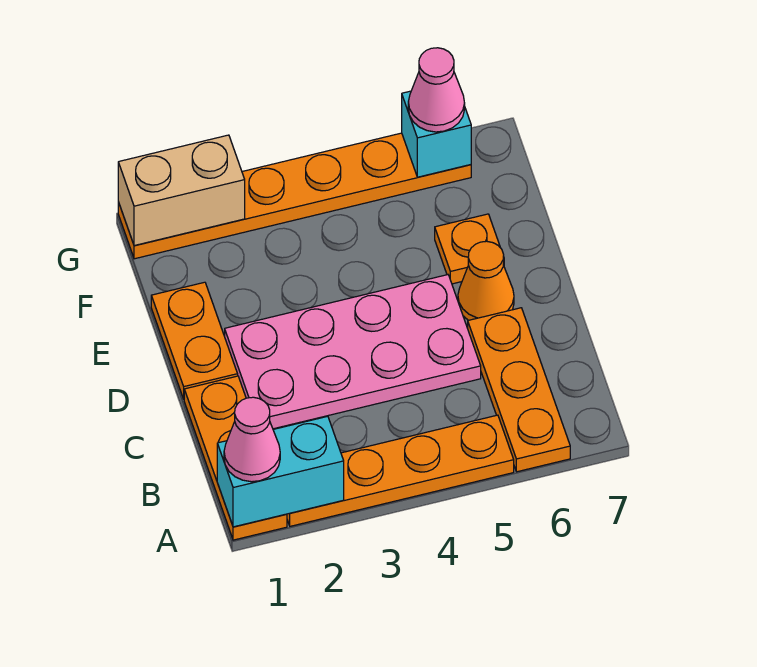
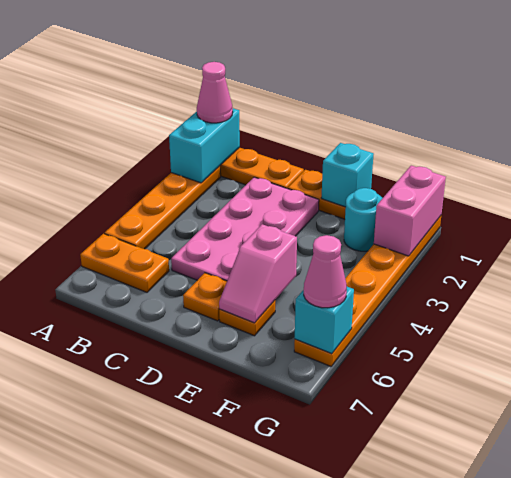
orange 1x3 plate [468,308,570,472] -> orange 1x2 plate [80,234,169,292]
orange 1x1 cone [458,241,514,320] -> orange 1x1 plate [183,273,227,321]
none -> cyan 1x1 brick [321,143,374,207]
none -> pink 1x2 slope [219,224,297,323]
none -> cyan 1x1 round brick [344,188,382,251]
tan 1x2 brick [118,135,245,246] -> pink 1x2 brick [374,166,446,256]

